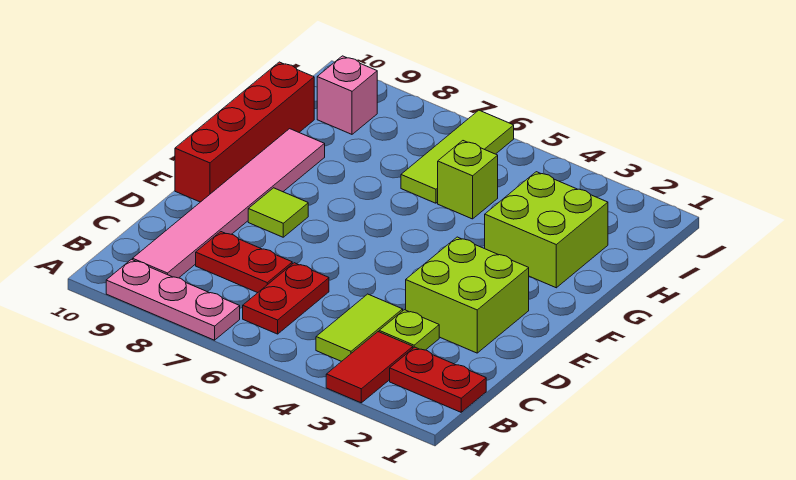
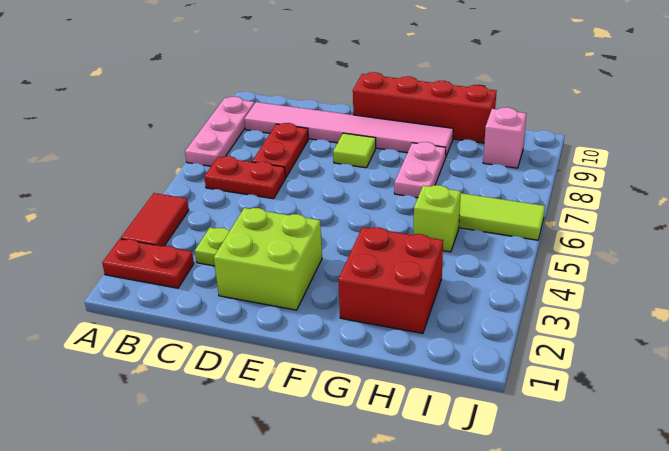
red 1x2 tile [326,332,413,403] -> red 1x2 tile turned to [121,193,189,246]
red 1x2 plate [390,347,486,412] -> red 1x2 plate turned to [102,239,194,288]
lime 1x2 tile [316,294,403,361] -> none
lime 2x2 brick [485,172,608,288] -> red 2x2 brick [338,227,443,333]
none -> pink 1x2 plate [394,142,446,198]

